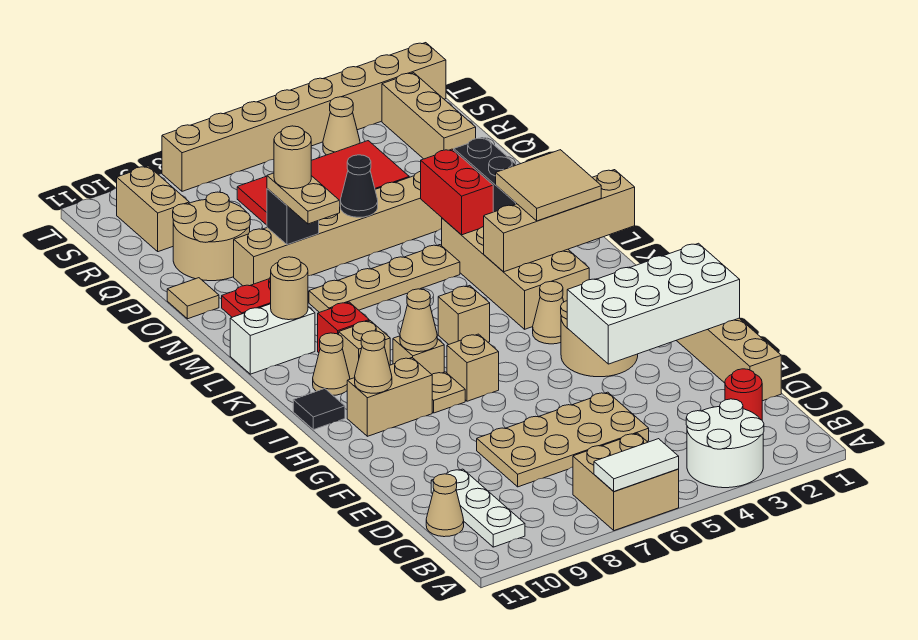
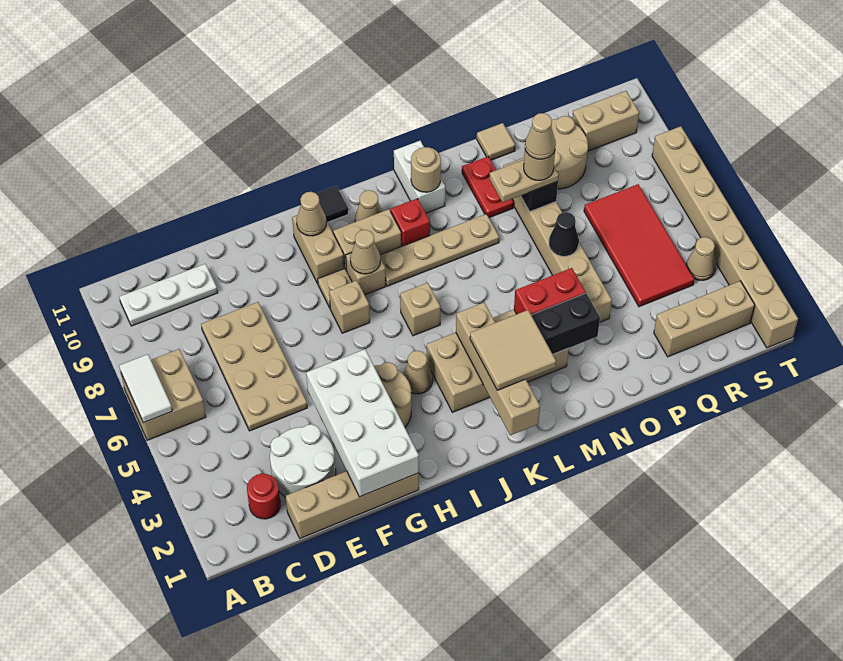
white 2x2 round brick [686,399,764,488] -> white 2x2 round brick moved to [270,424,336,497]
tan 1x1 cone [426,474,464,537] -> tan 1x1 cone moved to [525,113,556,159]
tan 1x1 brick [339,321,390,379] -> tan 1x2 brick [333,209,402,271]
tan 1x4 plate [309,245,460,313] -> tan 1x4 plate turned to [380,214,499,286]

